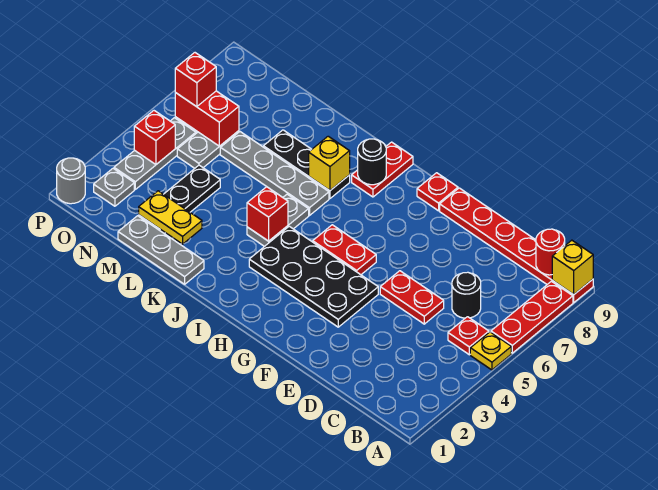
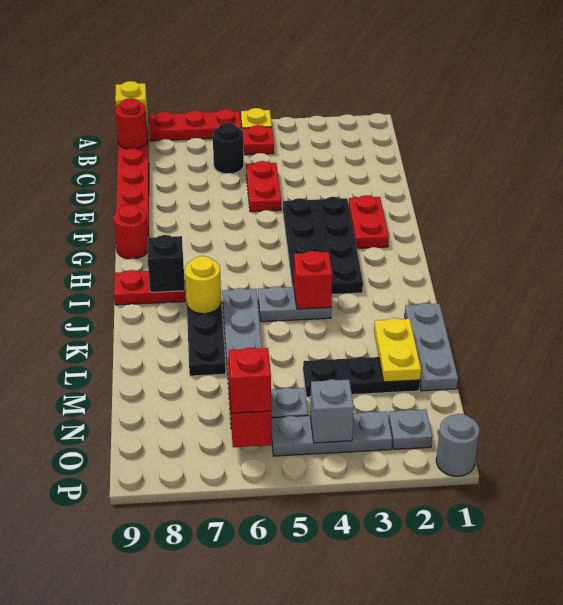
red 1x2 plate [313,225,376,275] -> red 1x2 plate moved to [349,195,389,248]
red 1x1 plate [417,173,458,211] -> red 1x1 round brick [113,204,148,259]
black 1x1 round brick [358,139,386,185] -> black 1x1 brick [148,235,185,292]
yellow 1x1 brick [309,136,350,190] -> yellow 1x1 round brick [185,256,221,314]
red 1x1 brick [134,111,175,165] -> grey 1x1 brick [310,379,354,443]

